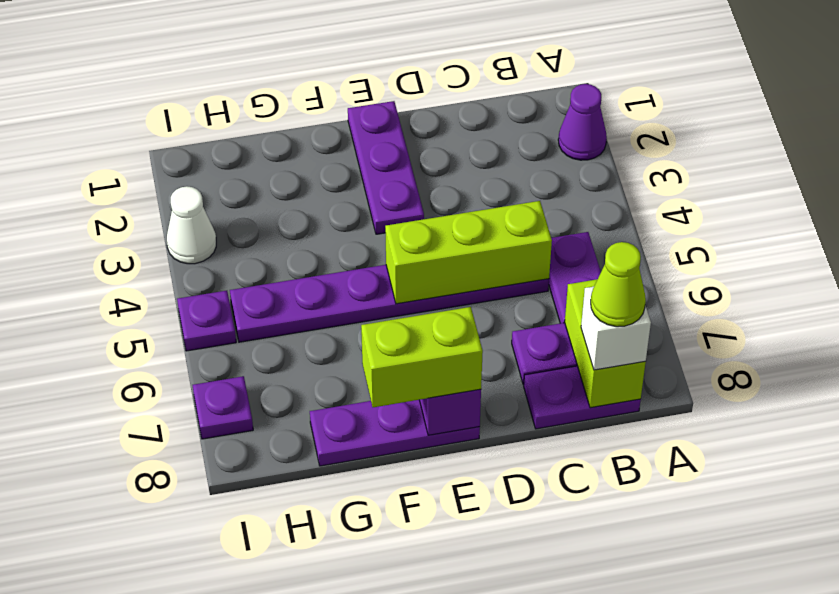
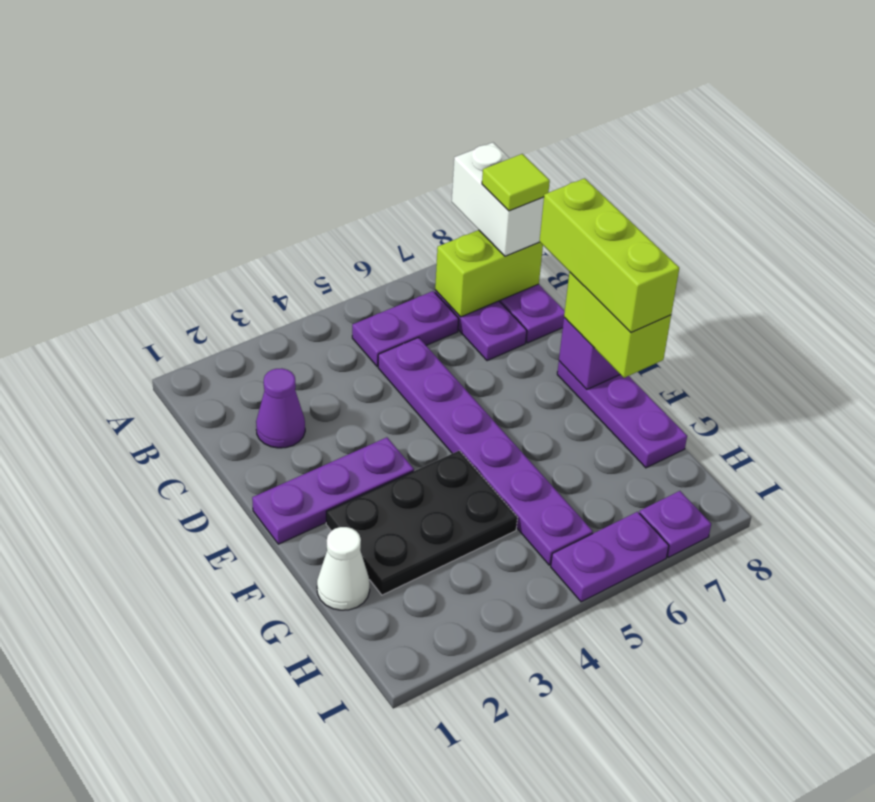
purple 1x1 cone [558,84,607,160] -> purple 1x1 cone moved to [256,368,305,448]
white 1x1 brick [581,287,651,370] -> white 1x2 brick [452,143,544,256]
lime 1x1 cone [591,242,646,327] -> lime 1x1 tile [482,154,550,211]
lime 1x3 brick [385,201,552,304] -> lime 1x3 brick moved to [539,178,679,332]
none -> black 2x3 plate [326,451,518,595]
white 1x1 cone [167,186,216,264] -> white 1x1 cone moved to [317,527,370,610]
purple 1x1 plate [177,291,236,351] -> purple 1x2 plate [551,512,669,602]

